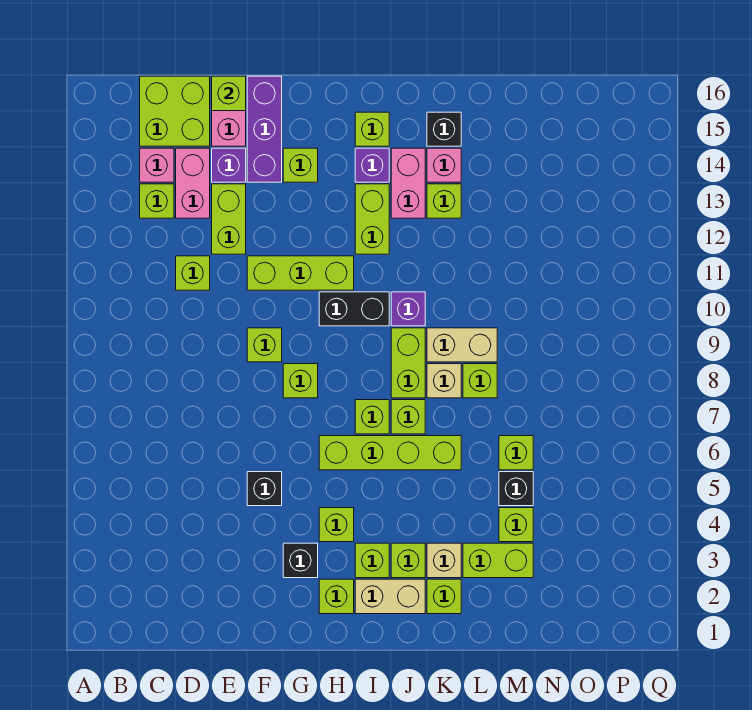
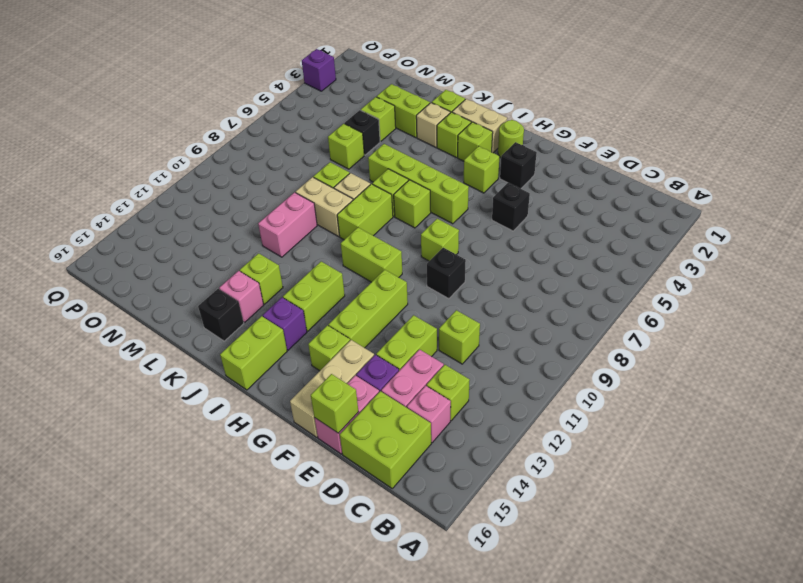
lime 1x1 brick [247,328,282,362] -> black 1x1 brick [427,248,466,299]
lime 1x3 brick [247,256,354,290] -> lime 1x3 brick turned to [328,270,408,348]
purple 1x3 brick [247,76,282,182] -> tan 1x3 brick [290,340,374,437]
lime 1x1 brick [319,579,354,614] -> lime 1x1 round brick [498,120,524,157]
black 1x2 brick [319,292,389,326] -> lime 1x2 brick [341,228,402,282]
lime 1x1 brick [355,112,389,146] -> lime 1x2 brick [220,316,287,390]
purple 1x1 brick [391,292,425,326] -> purple 1x1 brick moved to [302,49,336,91]
pink 1x2 brick [391,148,425,218] -> pink 1x2 brick moved to [258,192,317,257]

